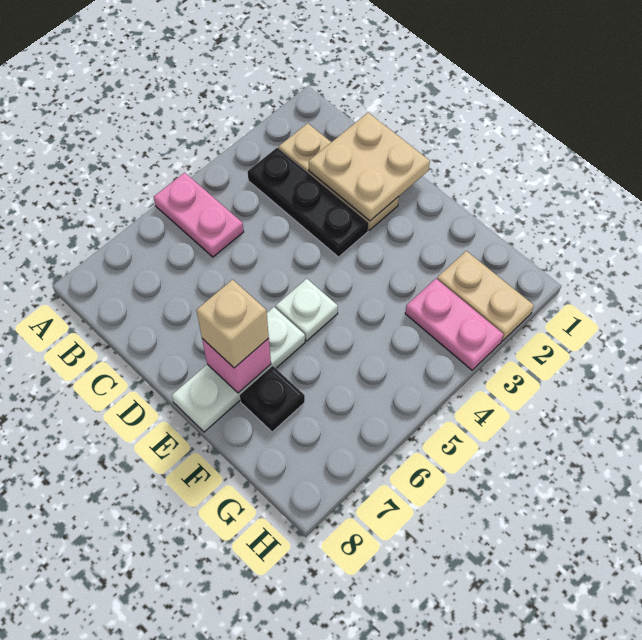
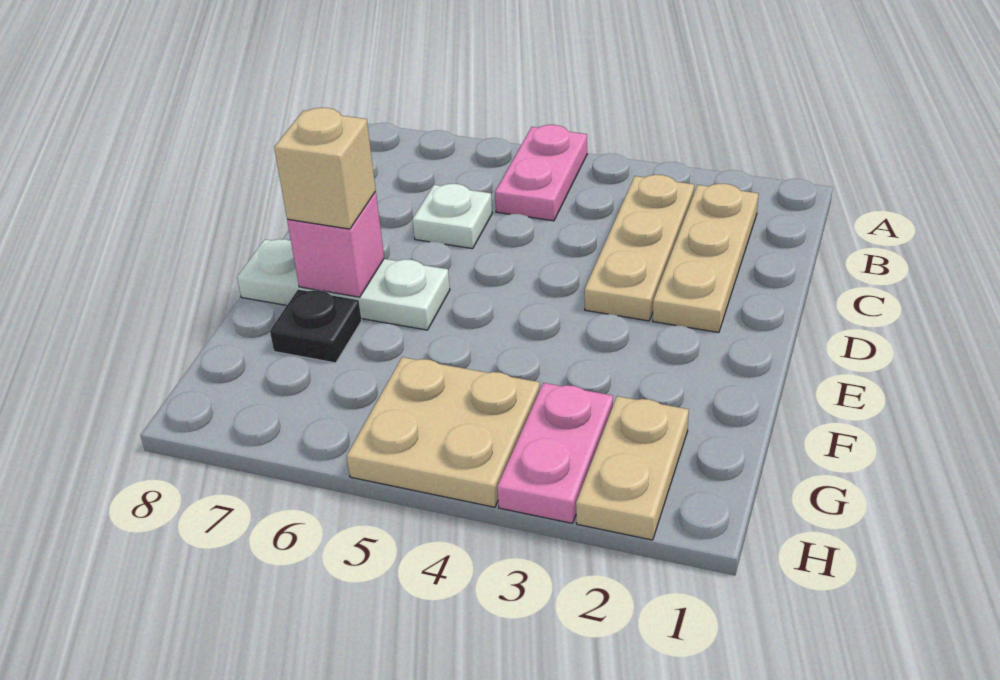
black 1x3 plate [248,148,368,257] -> tan 1x3 plate [585,175,694,321]
tan 2x2 plate [309,113,430,221] -> tan 2x2 plate moved to [347,357,540,507]
white 1x1 plate [276,279,338,341] -> white 1x1 plate moved to [412,184,492,249]

